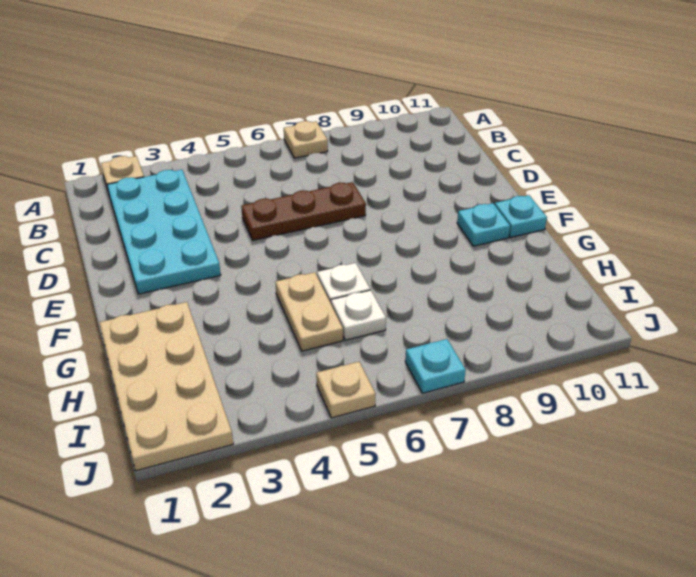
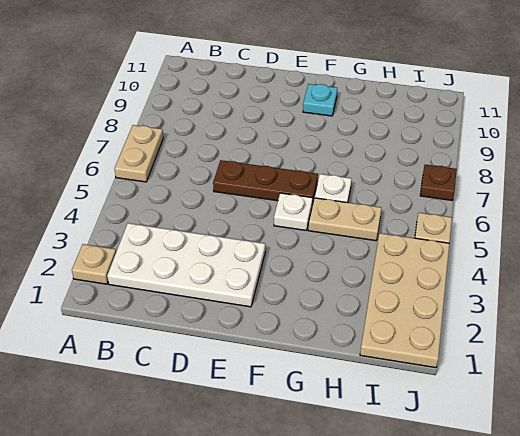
tan 1x1 plate [284,121,328,158] -> tan 1x2 plate [114,125,163,182]
cyan 2x4 plate [107,170,221,294] -> white 2x4 plate [107,223,265,307]
brown 1x3 plate [241,182,366,240] -> brown 1x3 plate turned to [213,160,318,205]
cyan 1x1 plate [495,195,547,238] -> none
tan 2x4 plate [99,302,233,471] -> tan 2x4 plate turned to [360,233,449,368]
white 1x1 plate [331,290,386,340] -> white 1x1 plate moved to [274,193,312,230]
cyan 1x1 plate [405,339,466,393] -> brown 1x1 plate [420,165,457,200]

